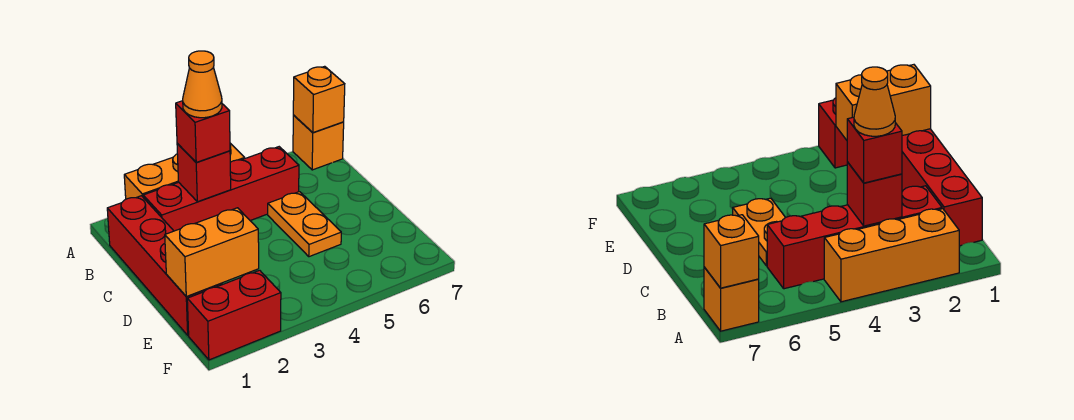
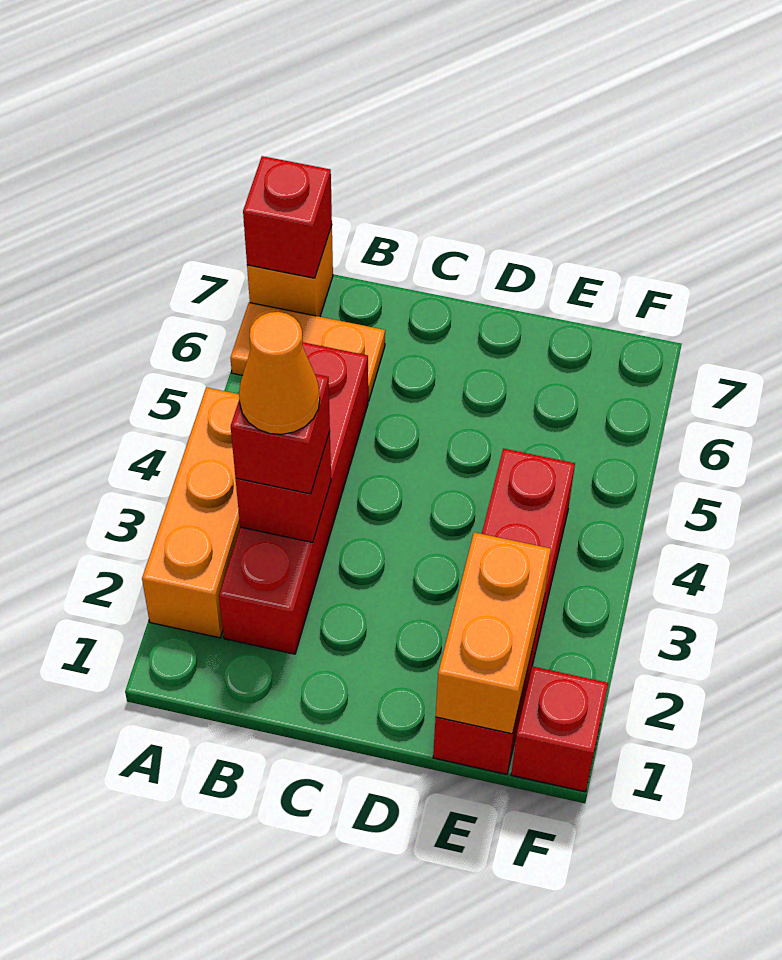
orange 1x1 brick [293,66,345,133] -> red 1x1 brick [243,156,332,278]
red 1x4 brick [107,196,222,335] -> red 1x4 brick turned to [433,448,575,774]
orange 1x2 plate [268,192,341,257] -> orange 1x2 plate moved to [231,303,385,401]
red 1x2 brick [187,270,281,360] -> red 1x1 brick [511,666,608,792]

